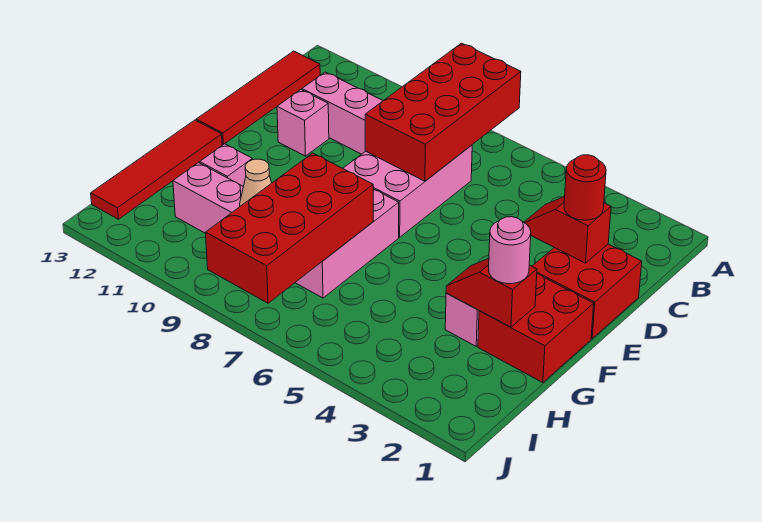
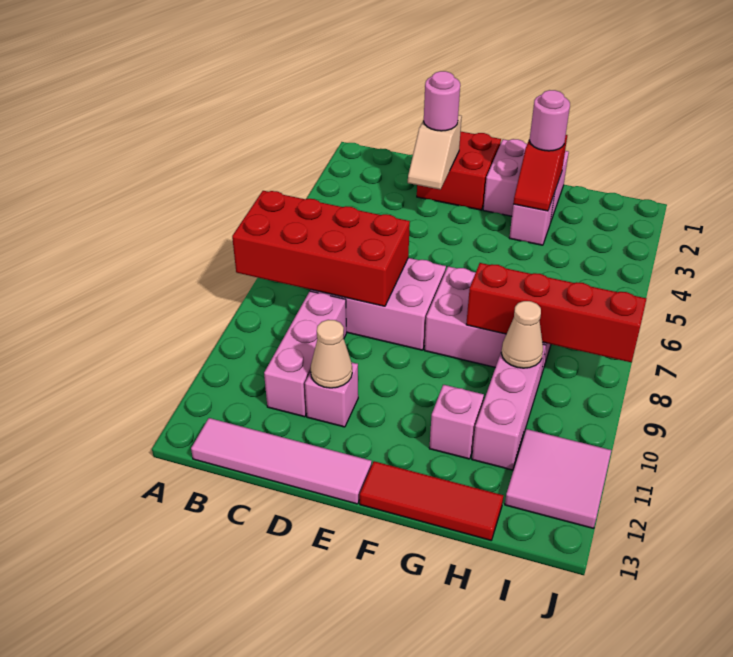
red 1x4 tile [196,51,320,144] -> pink 1x4 tile [191,418,372,504]
red 1x2 slope [524,196,611,263] -> tan 1x2 slope [408,115,462,190]
red 1x1 round brick [564,155,606,220] -> pink 1x1 round brick [424,71,460,131]
none -> tan 1x1 cone [311,320,352,388]
red 2x2 brick [478,274,594,383] -> pink 2x2 brick [483,139,569,223]
red 1x4 tile [91,120,222,219] -> red 1x3 tile [360,461,504,540]
red 2x4 brick [206,153,373,303] -> red 1x4 brick [466,263,647,362]
none -> pink 2x2 tile [505,429,611,528]

